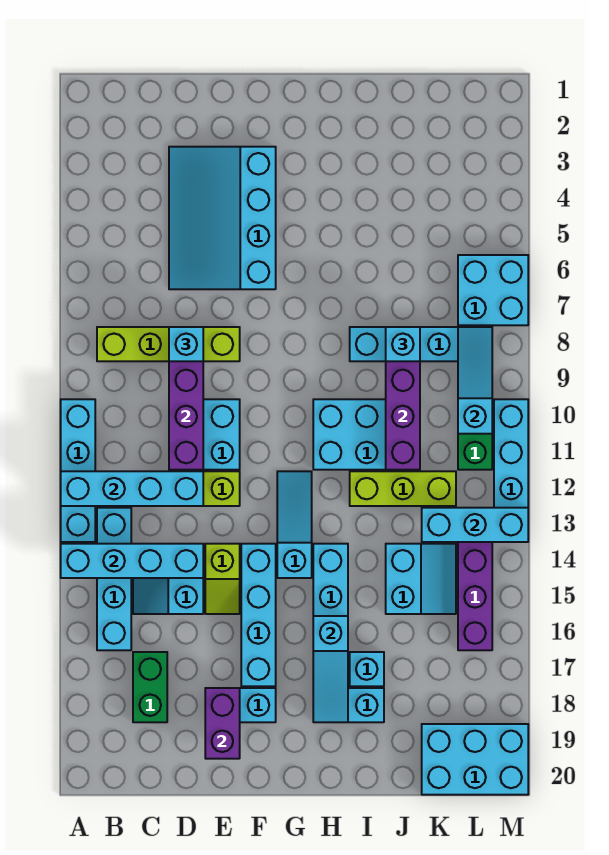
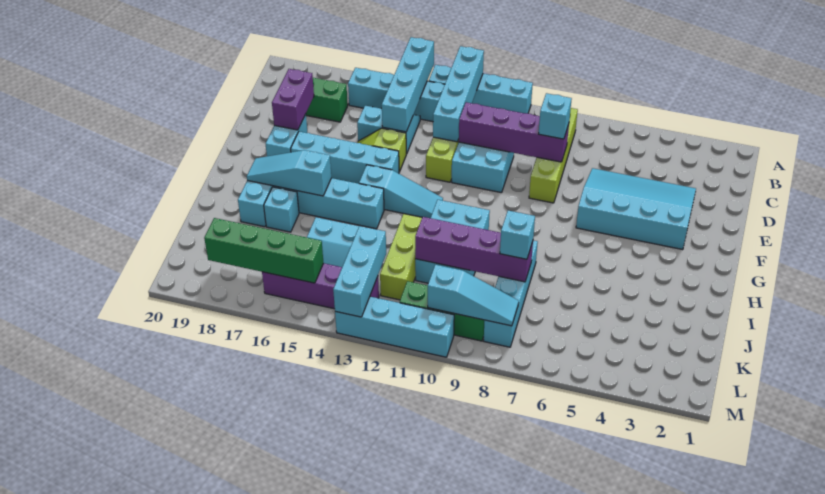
purple 1x2 brick [205,688,240,759] -> purple 1x2 brick turned to [272,69,314,130]
cyan 2x3 brick [422,724,528,795] -> none
cyan 2x2 brick [458,255,528,325] -> none
none -> green 1x4 brick [204,218,323,283]

